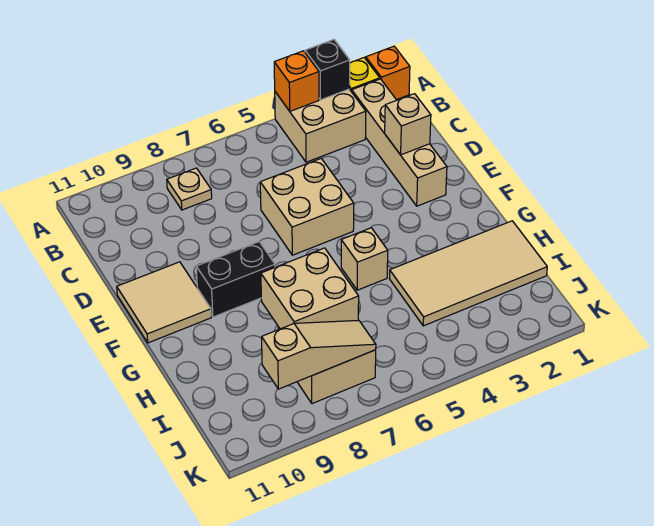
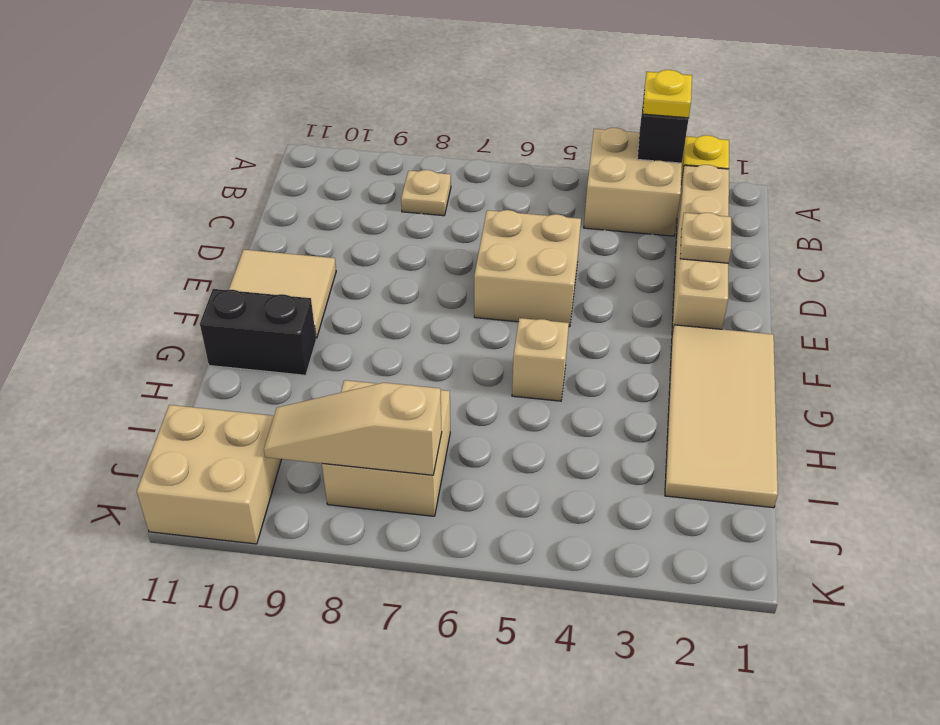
orange 1x1 brick [366,46,410,100] -> none
none -> yellow 1x1 plate [643,70,692,118]
orange 1x1 brick [274,51,319,111] -> none
tan 1x1 brick [385,94,431,155] -> tan 1x1 plate [680,213,731,263]
black 1x2 brick [196,242,275,317] -> black 1x2 brick moved to [200,289,316,375]
tan 2x4 tile [389,221,547,326] -> tan 2x4 tile turned to [665,325,778,508]
tan 2x2 brick [261,248,359,329] -> tan 2x2 brick moved to [137,405,282,544]
tan 1x3 slope [262,320,376,389] -> tan 1x3 slope turned to [264,383,442,475]

